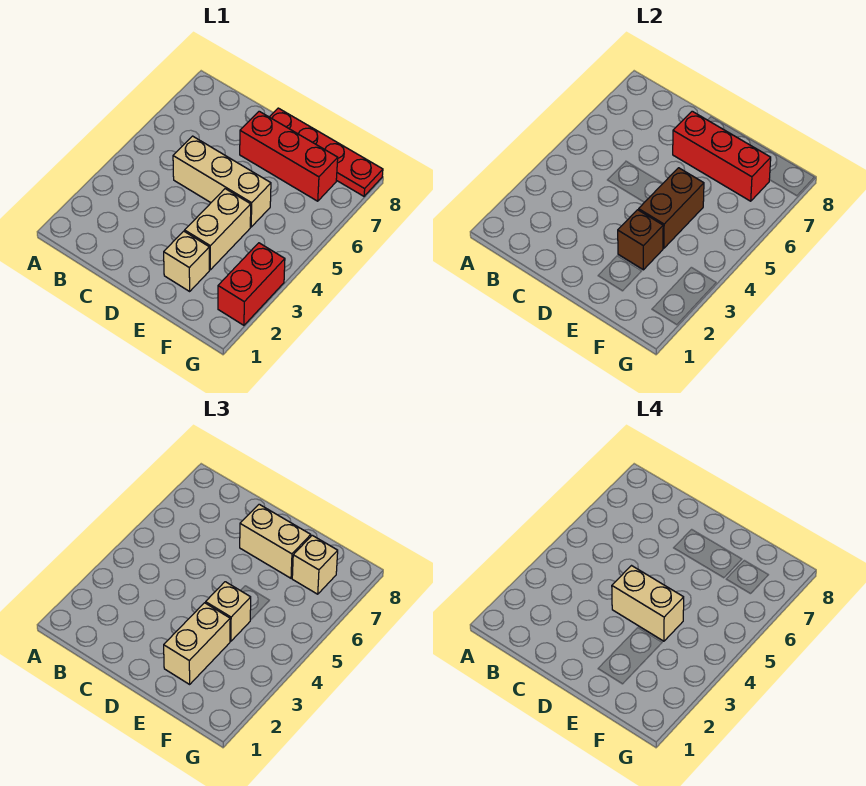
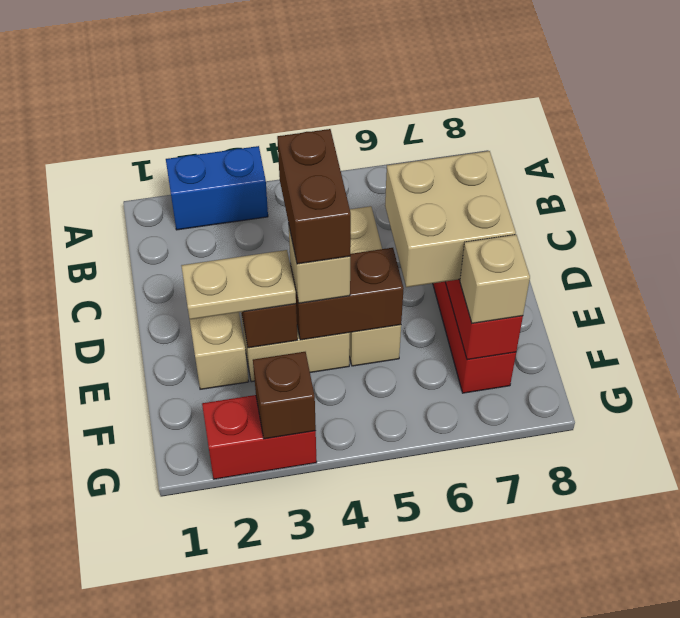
none -> blue 1x2 brick [166,146,268,230]
tan 1x2 brick [612,566,684,641] -> brown 1x2 brick [277,129,351,264]
tan 1x2 brick [240,504,311,578] -> tan 2x2 brick [385,151,516,287]
red 1x4 plate [270,108,383,196] -> none
tan 1x2 brick [164,603,230,684] -> tan 1x2 plate [181,250,296,320]
none -> brown 1x1 brick [253,352,316,439]

